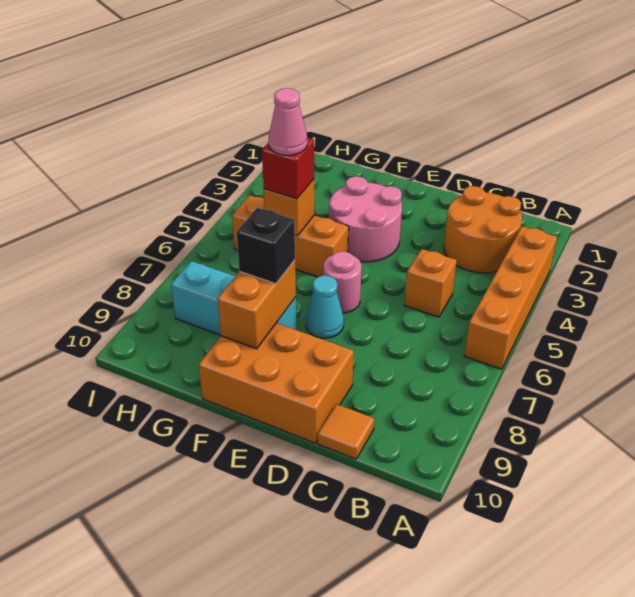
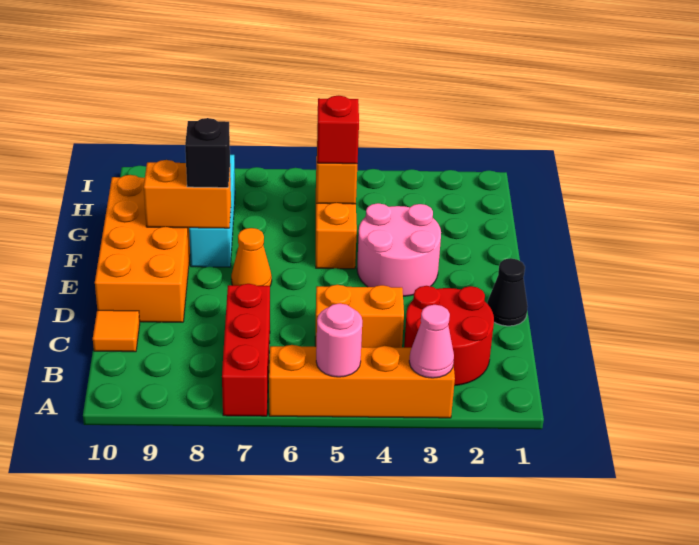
none -> red 1x3 brick [222,284,270,416]
orange 2x2 round brick [444,186,522,273] -> red 2x2 round brick [404,286,494,386]
orange 1x1 brick [404,249,457,317] -> orange 1x2 brick [315,285,404,348]
none -> black 1x1 cone [487,258,528,326]
orange 2x3 brick [199,323,354,443] -> orange 2x4 brick [95,175,190,322]
pink 1x1 round brick [324,251,362,313] -> pink 1x1 round brick moved to [316,303,362,377]
cyan 1x1 cone [306,275,344,338] -> orange 1x1 cone [231,228,272,286]
pink 1x1 cone [269,88,307,155] -> pink 1x1 cone moved to [409,305,454,378]

